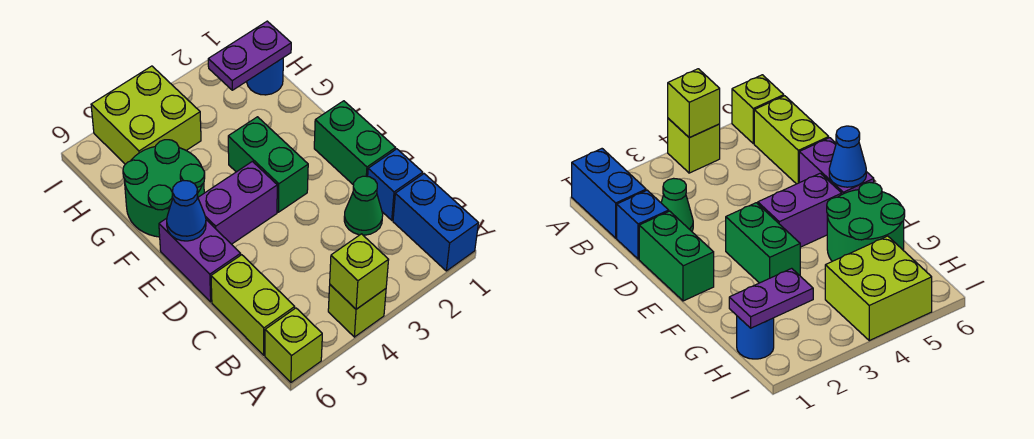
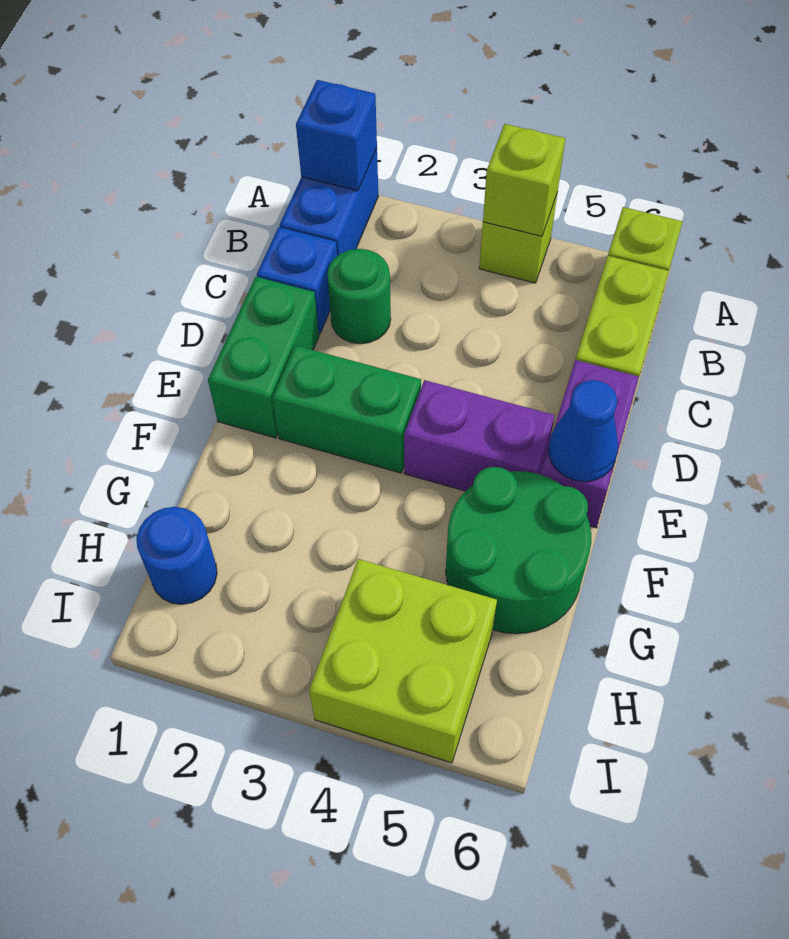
none -> blue 1x1 brick [296,80,377,191]
green 1x1 cone [344,176,383,235] -> green 1x1 round brick [327,249,391,344]
green 1x2 brick [228,117,308,212] -> green 1x2 brick turned to [272,345,421,473]
purple 1x2 plate [208,21,291,90] -> none

